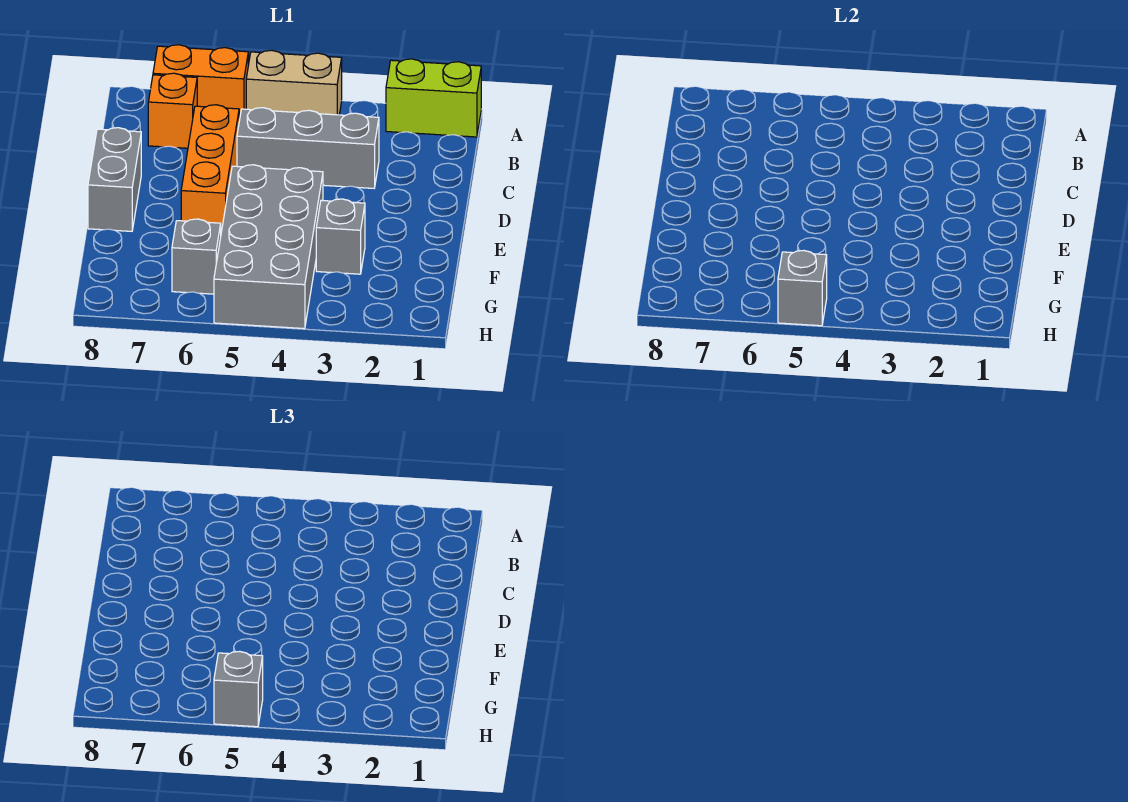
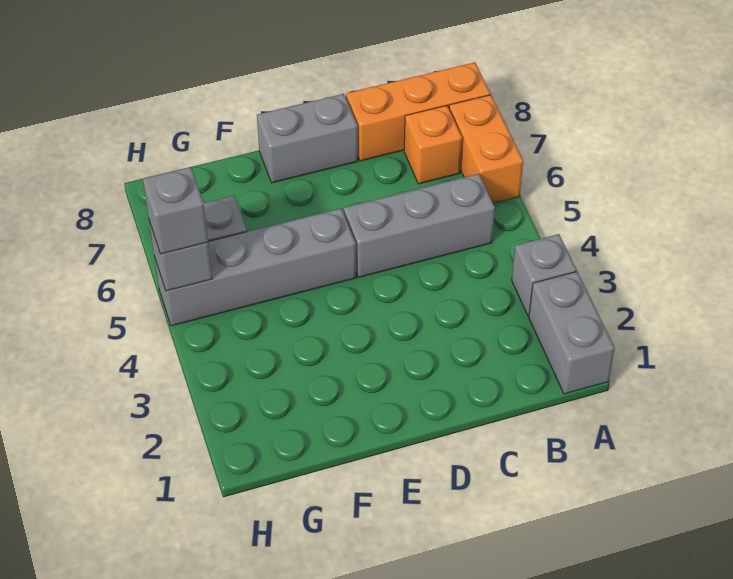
lime 1x2 brick [386,59,481,137] -> grey 1x2 brick [529,272,615,394]
tan 1x2 brick [246,50,342,115] -> none
grey 1x3 brick [237,108,379,188] -> grey 1x3 brick turned to [344,174,495,278]
orange 1x3 brick [181,105,239,232] -> orange 1x3 brick moved to [346,62,490,161]
grey 2x4 brick [214,165,323,329] -> grey 1x4 brick [155,208,356,326]
grey 1x1 brick [316,199,365,274] -> grey 1x1 brick moved to [512,234,576,316]

